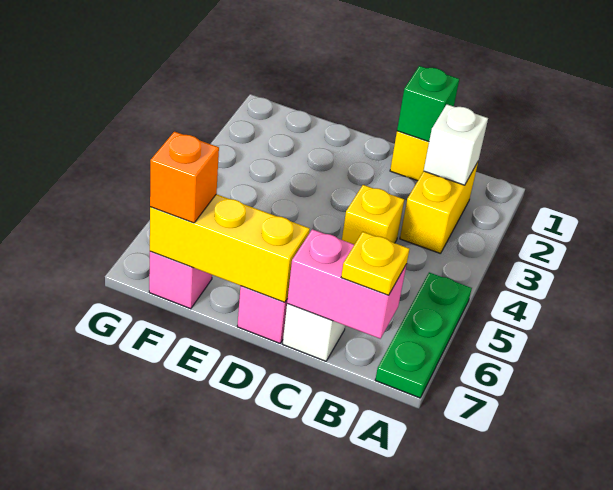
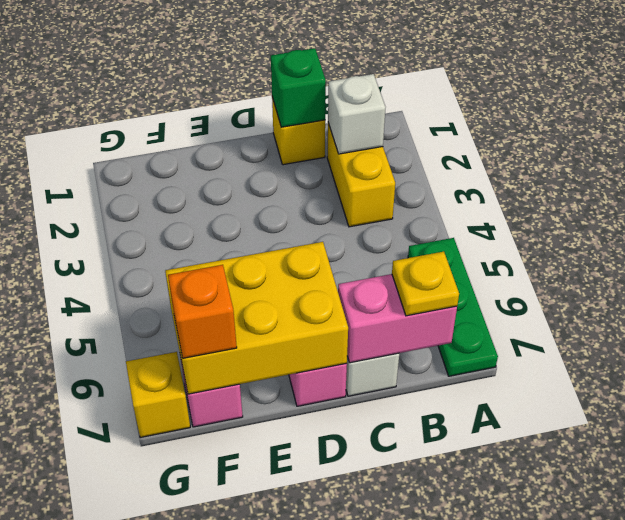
yellow 1x1 brick [342,185,404,245] -> yellow 1x1 brick moved to [126,352,190,438]
yellow 1x3 brick [150,194,310,302] -> yellow 2x3 brick [165,242,348,394]

